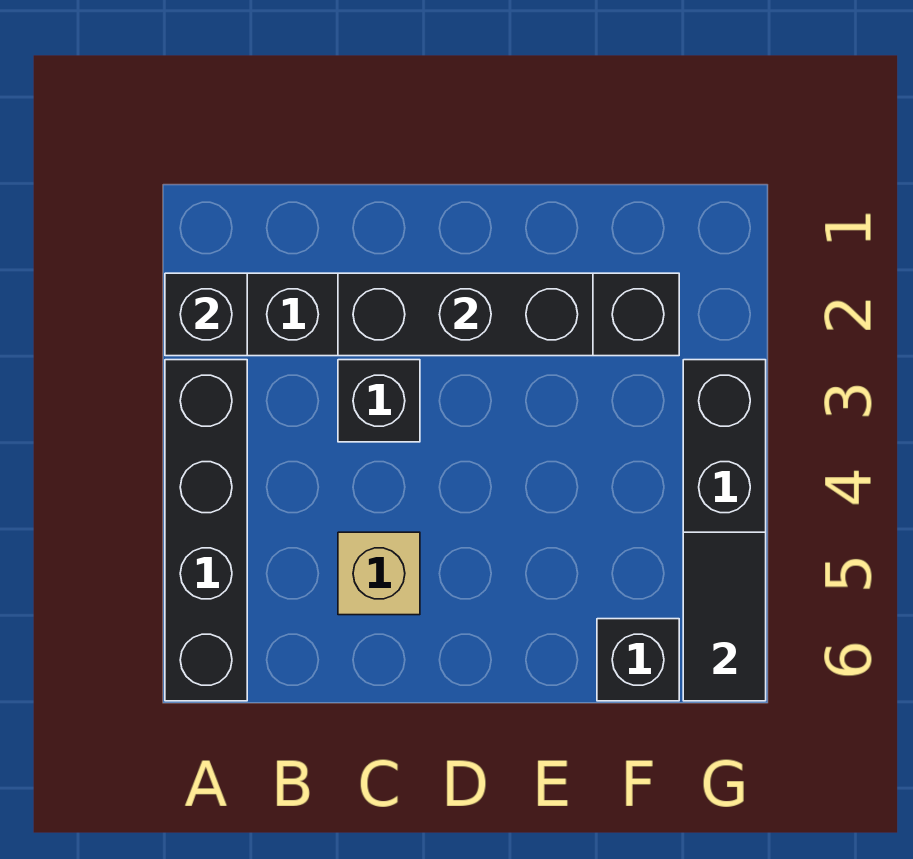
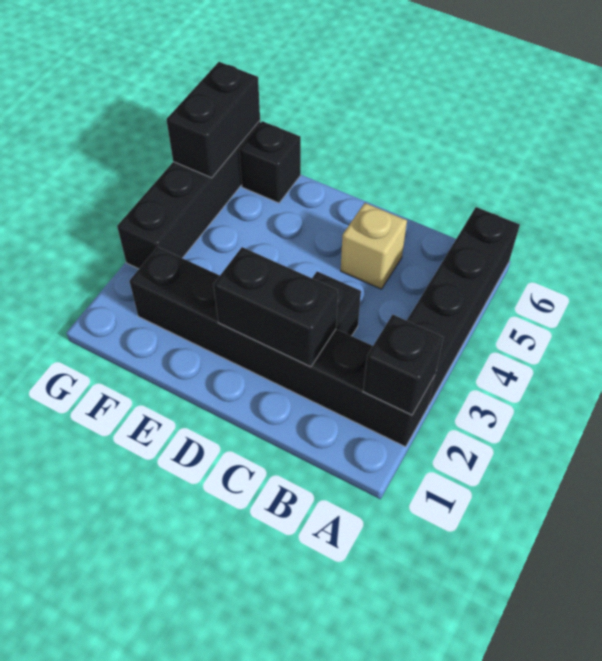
black 1x3 brick [338,273,593,356] -> black 1x2 brick [213,247,338,367]
black 1x2 tile [683,532,766,701] -> black 1x2 brick [166,62,260,178]

